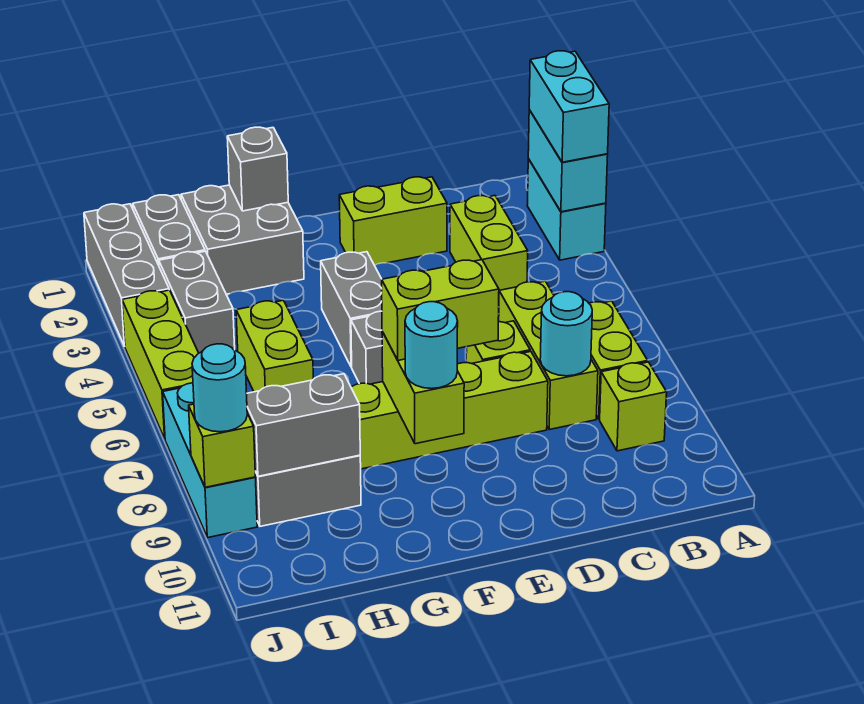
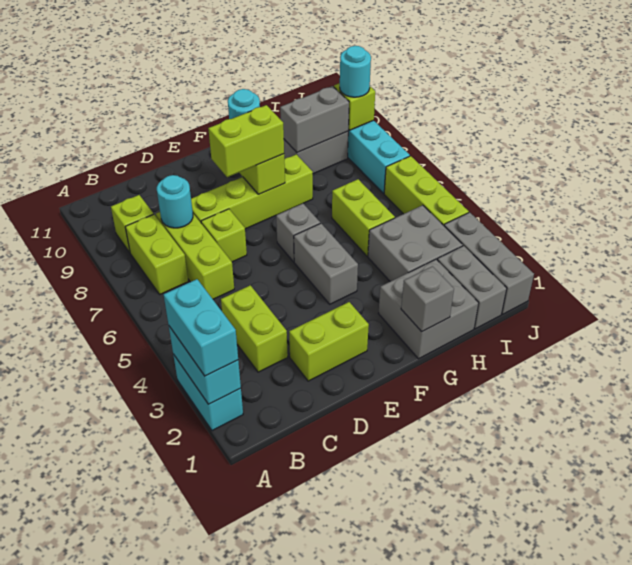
grey 1x2 brick [159,251,235,353] -> grey 2x2 brick [368,205,463,281]

